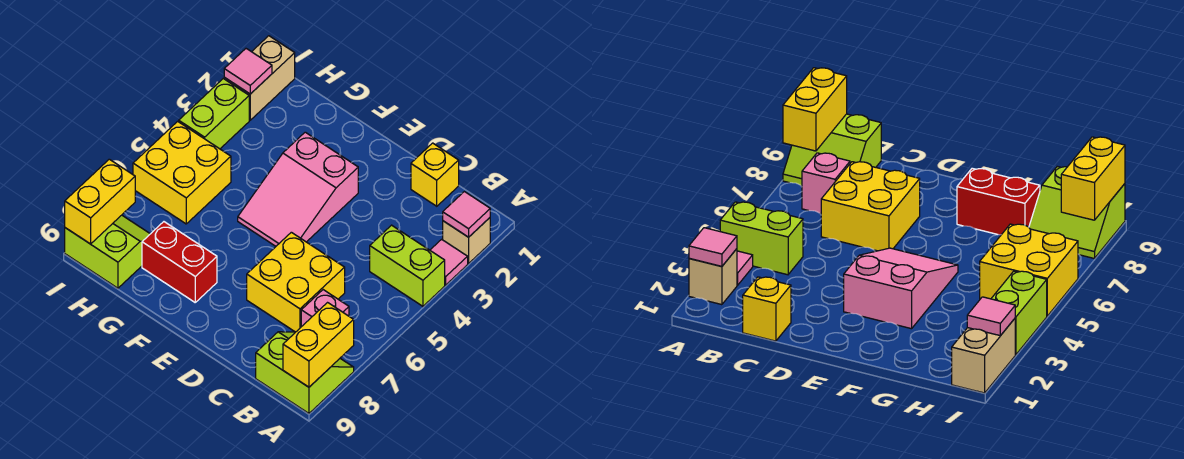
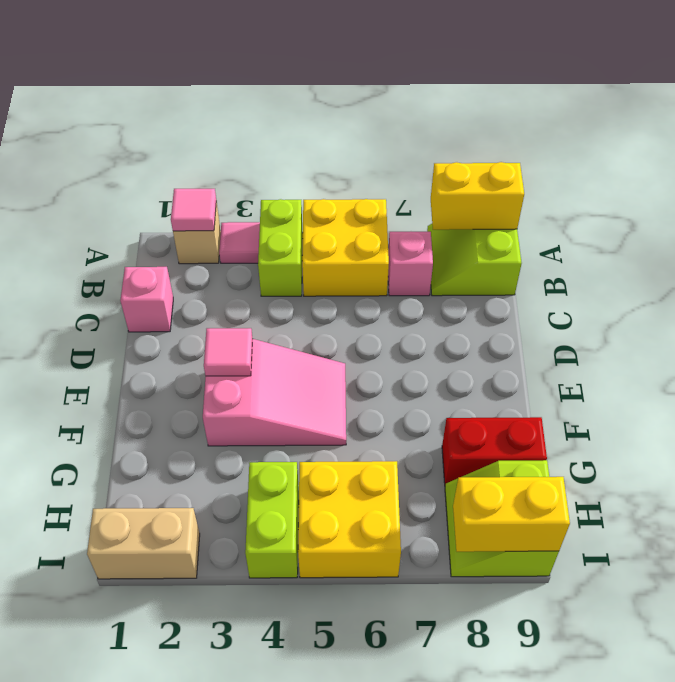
yellow 1x1 brick [411,143,459,206] -> pink 1x1 brick [120,267,173,332]
yellow 2x2 brick [247,232,345,332] -> yellow 2x2 brick moved to [302,199,389,296]
red 1x2 brick [142,222,217,302] -> red 1x2 brick turned to [442,417,547,485]
pink 1x1 tile [224,49,272,94] -> pink 1x1 tile moved to [204,328,252,376]
lime 1x2 brick [179,79,249,149] -> lime 1x2 brick turned to [245,462,299,578]

